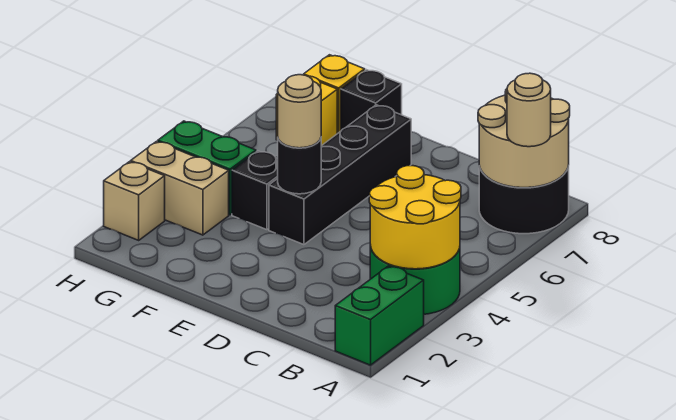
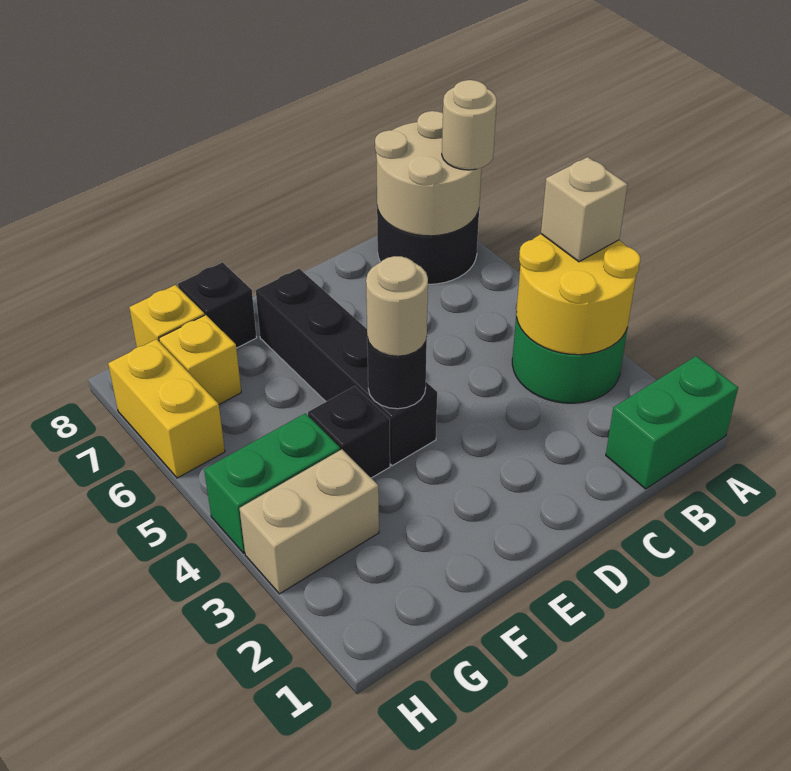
green 1x2 brick [335,266,424,365] -> green 1x2 brick turned to [606,356,738,489]
tan 1x1 brick [104,162,165,240] -> tan 1x1 brick moved to [541,157,628,262]
none -> yellow 1x2 brick [108,339,225,478]

